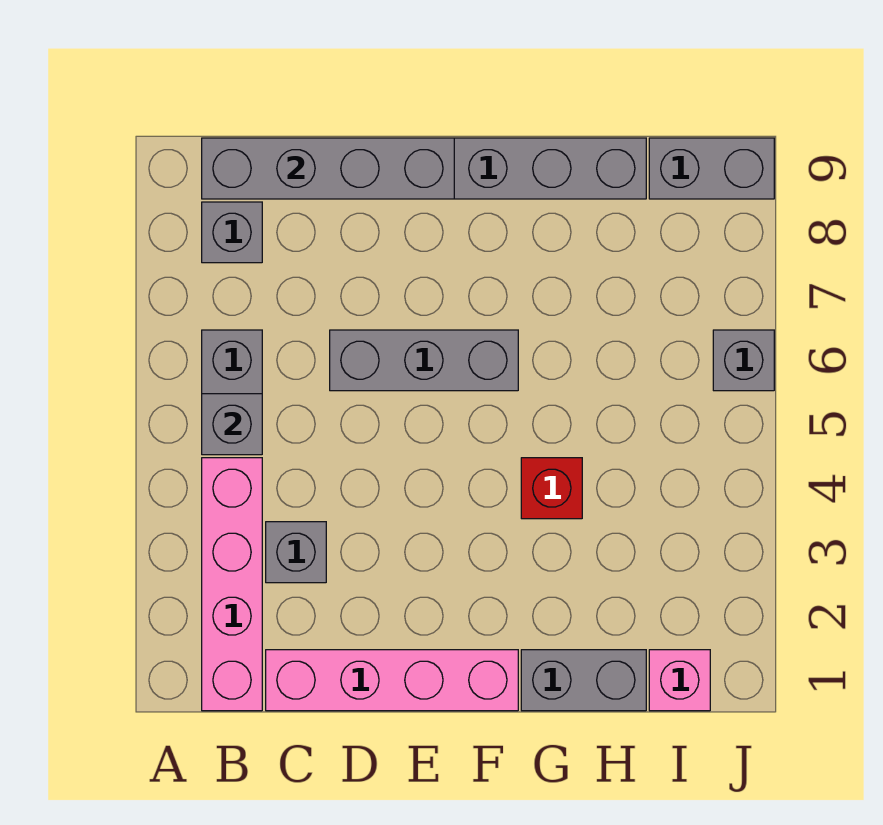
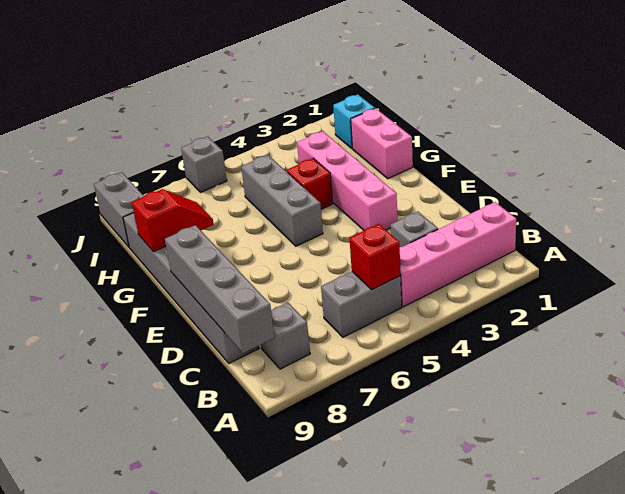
grey 1x1 brick [202,394,262,455] -> red 1x1 brick [349,224,401,290]
pink 1x4 brick [266,650,518,711] -> pink 1x4 brick moved to [297,131,398,230]
grey 1x3 brick [330,330,518,391] -> grey 1x3 brick moved to [241,155,323,246]
grey 1x2 brick [521,650,646,711] -> pink 1x2 brick [351,108,413,179]
none -> red 1x2 slope [132,189,214,252]
pink 1x1 brick [649,650,710,711] -> cyan 1x1 brick [333,94,375,148]

